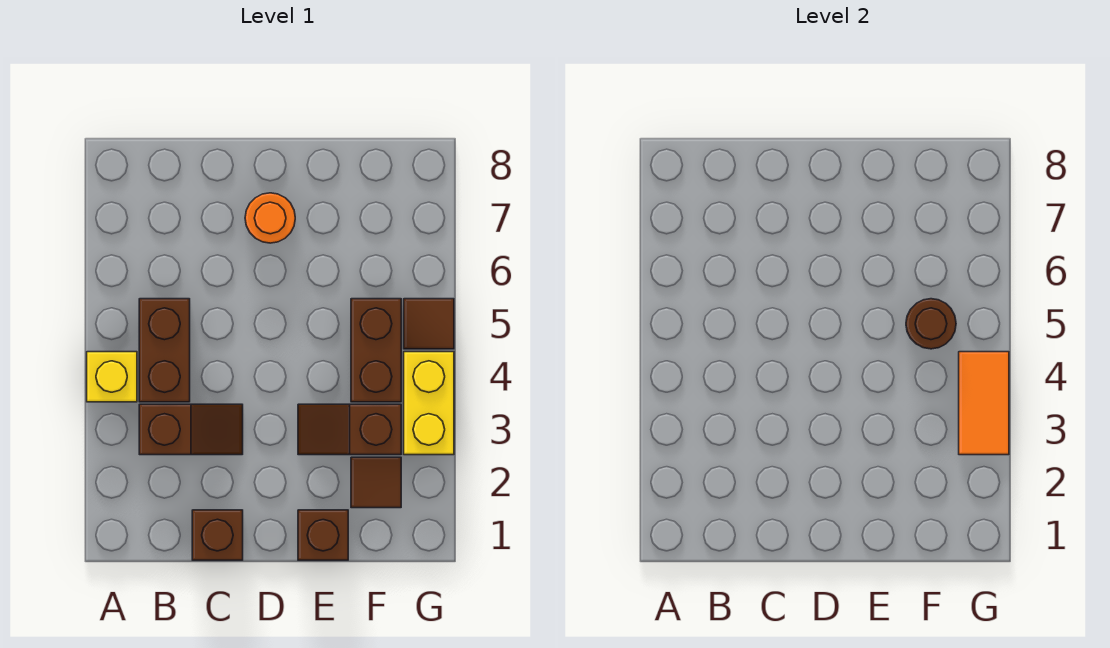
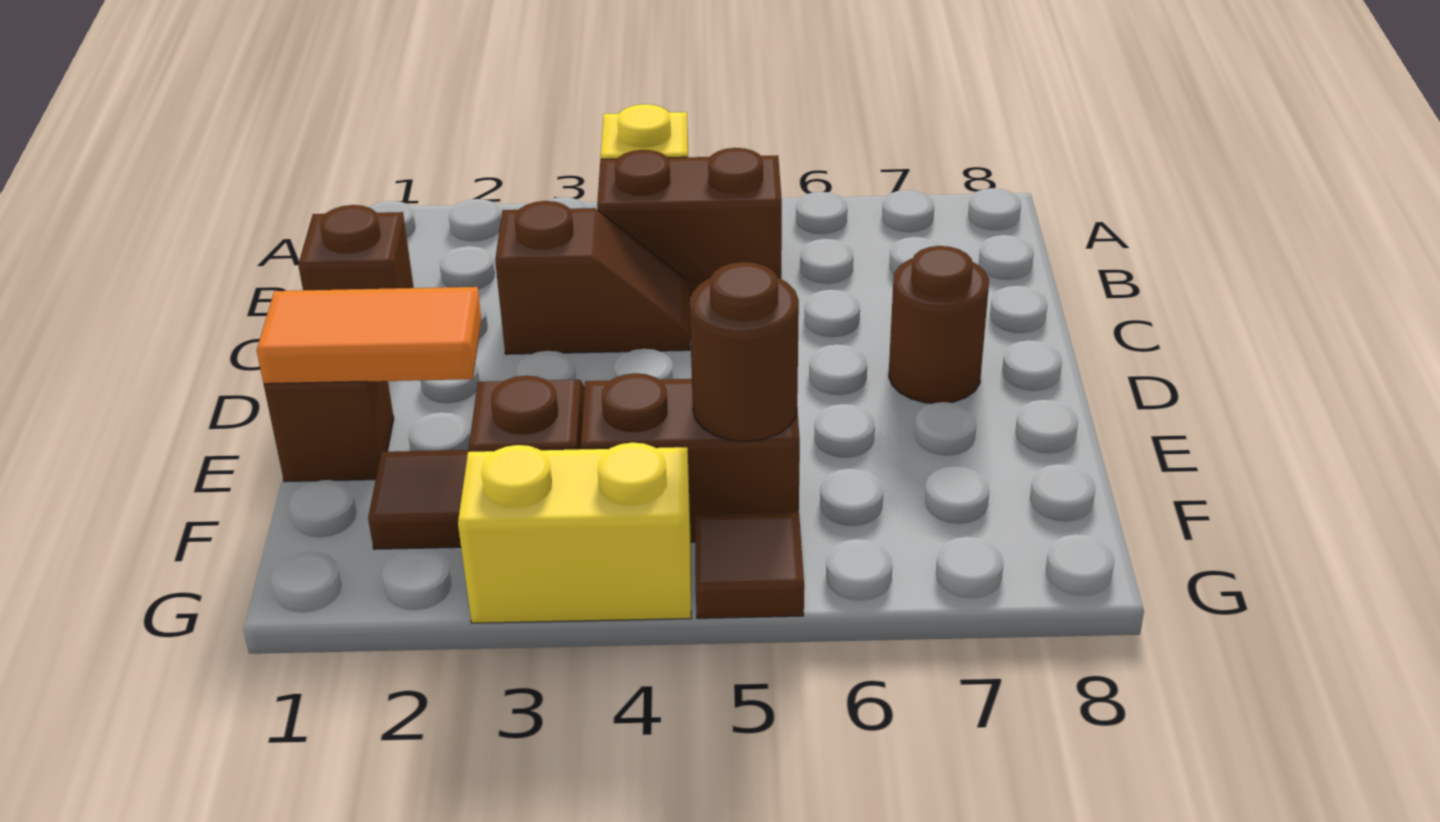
brown 1x2 slope [139,404,243,455] -> brown 1x2 slope turned to [495,201,690,354]
orange 1x1 round brick [245,193,295,243] -> brown 1x1 round brick [889,246,989,403]
orange 1x2 tile [959,352,1009,455] -> orange 1x2 tile moved to [257,287,482,384]

